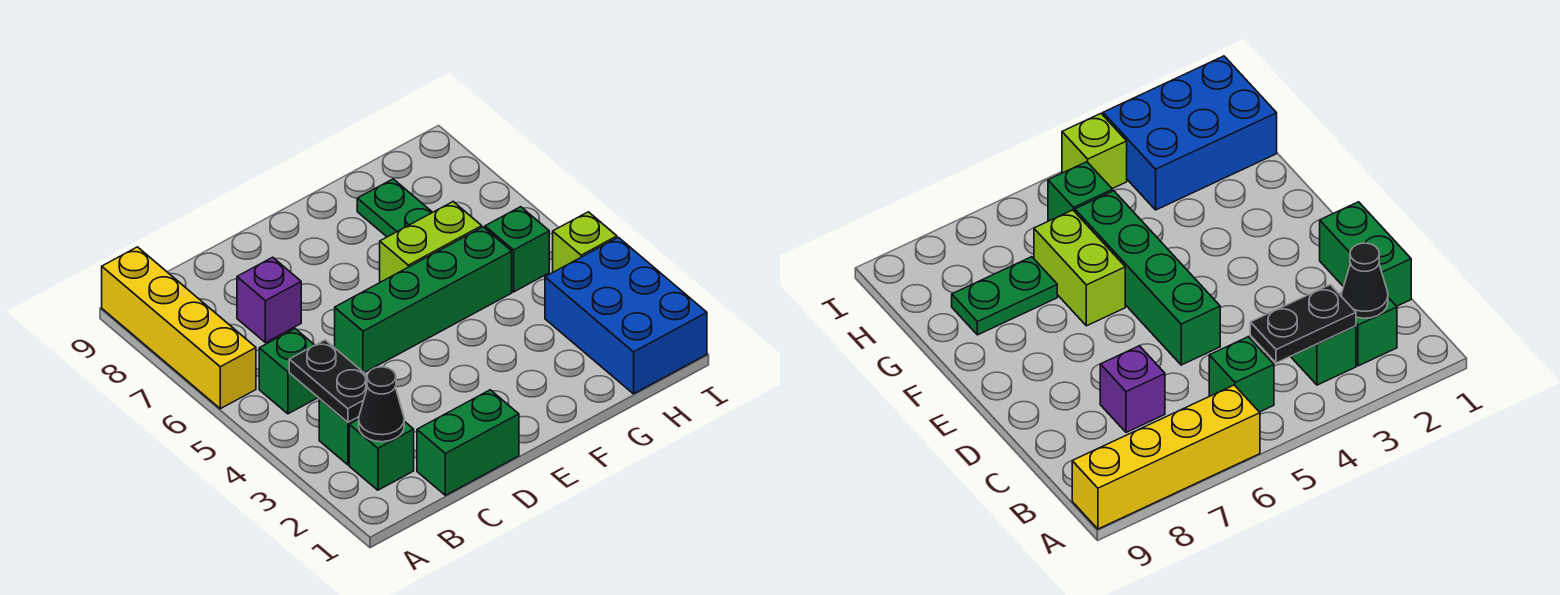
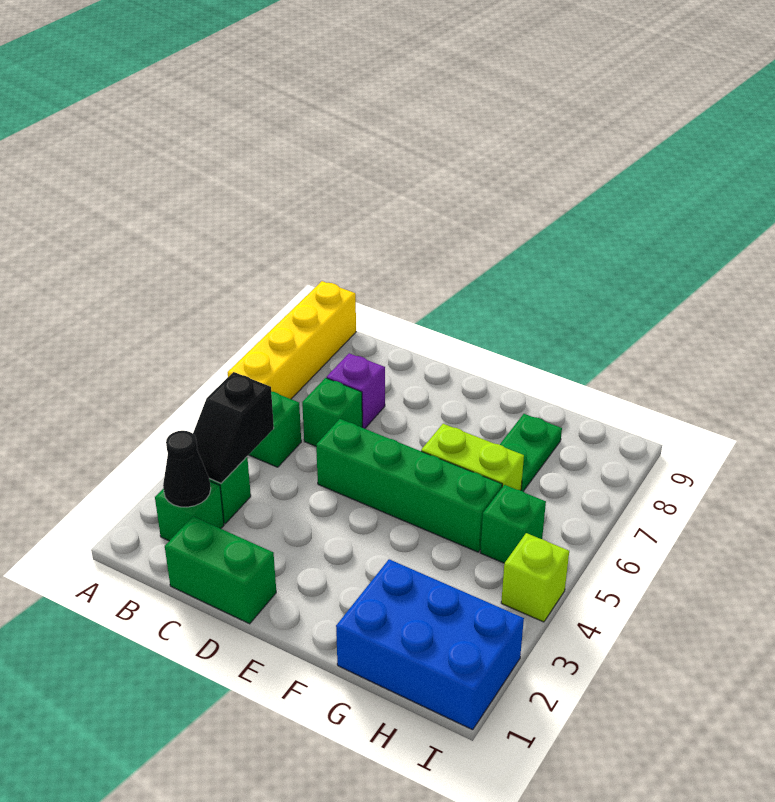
black 1x2 plate [289,340,368,422] -> black 1x2 slope [193,372,274,483]
none -> green 1x1 brick [302,378,362,446]
blue 2x3 brick [545,237,707,394] -> blue 2x3 brick turned to [336,559,524,730]

